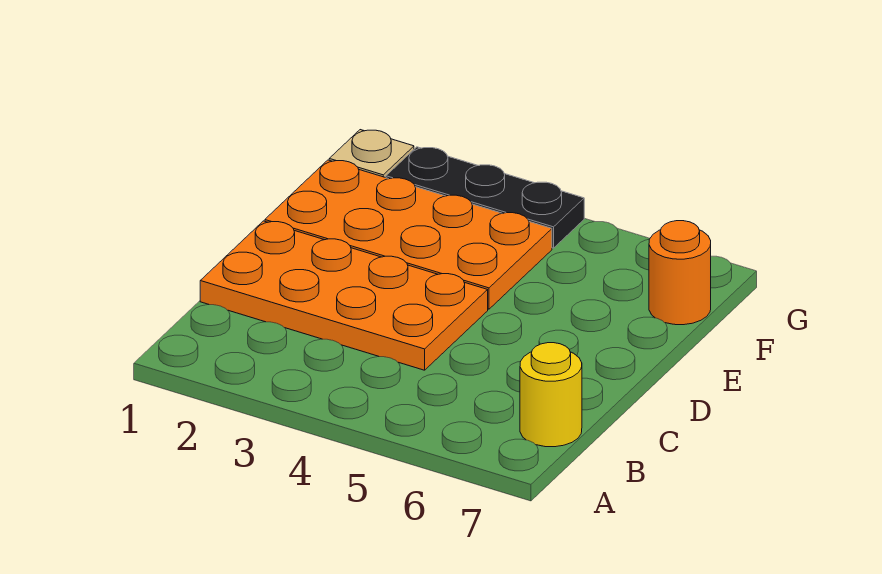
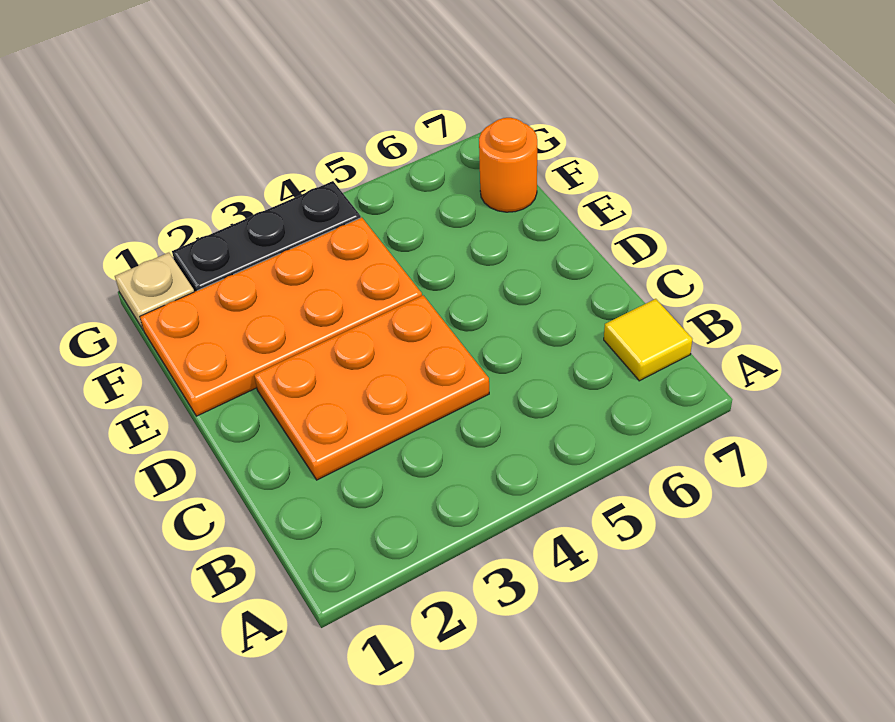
yellow 1x1 round brick [520,343,582,447] -> yellow 1x1 tile [604,299,692,381]
orange 2x4 plate [200,221,488,370] -> orange 2x3 plate [254,295,489,480]

